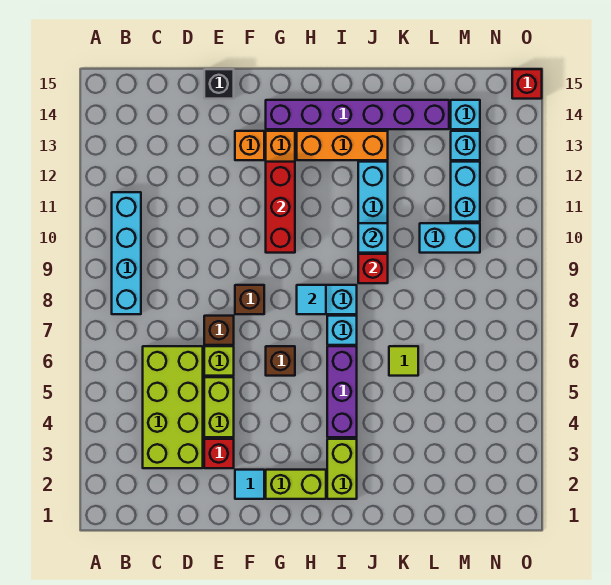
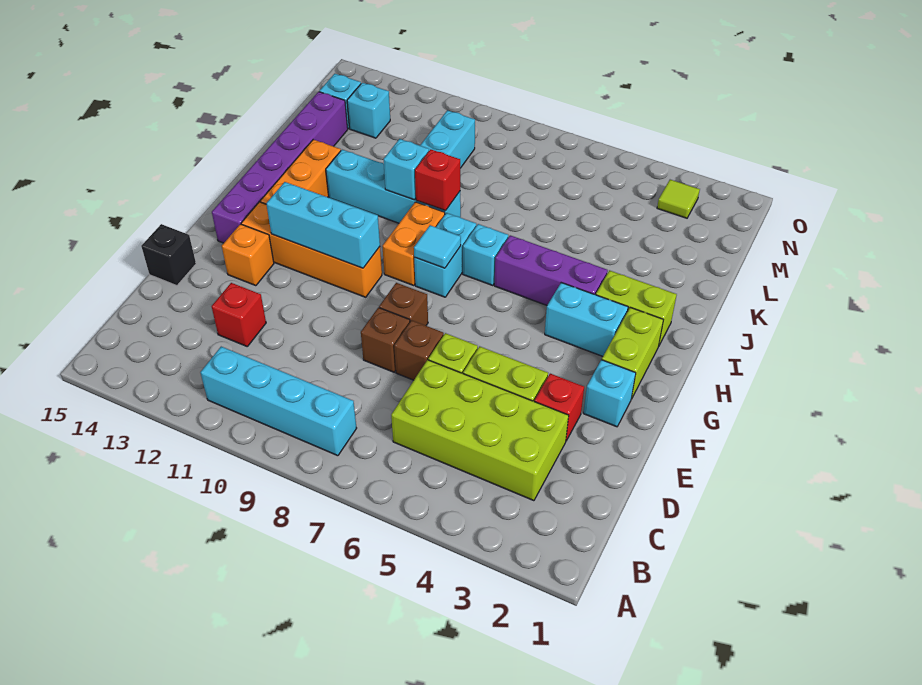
cyan 1x1 tile [235,470,264,499] -> cyan 1x1 brick [583,360,636,427]
brown 1x1 brick [266,346,295,376] -> brown 1x1 brick moved to [361,308,410,372]
red 1x3 brick [266,162,295,253] -> cyan 1x3 brick [266,182,380,268]
none -> orange 1x2 brick [382,202,445,286]
lime 1x1 tile [389,346,418,376] -> lime 1x1 tile moved to [657,180,700,218]
cyan 1x2 brick [451,162,480,222] -> cyan 1x2 brick moved to [545,283,628,356]
red 1x1 brick [512,69,542,99] -> red 1x1 brick moved to [212,283,266,346]

